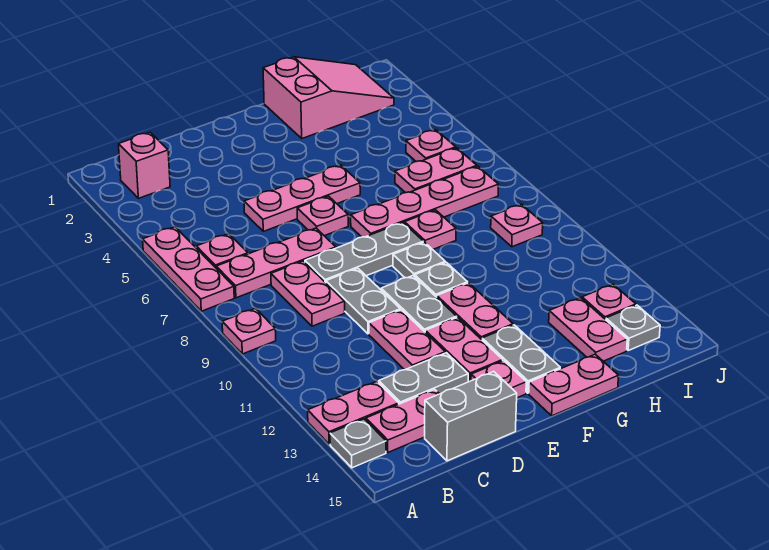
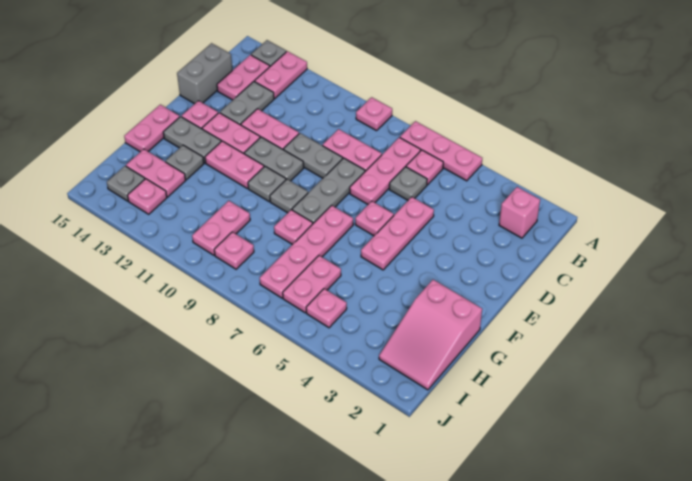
none -> grey 1x1 plate [389,167,427,200]
none -> grey 1x1 plate [166,145,204,180]
none -> pink 1x2 plate [192,201,250,255]

